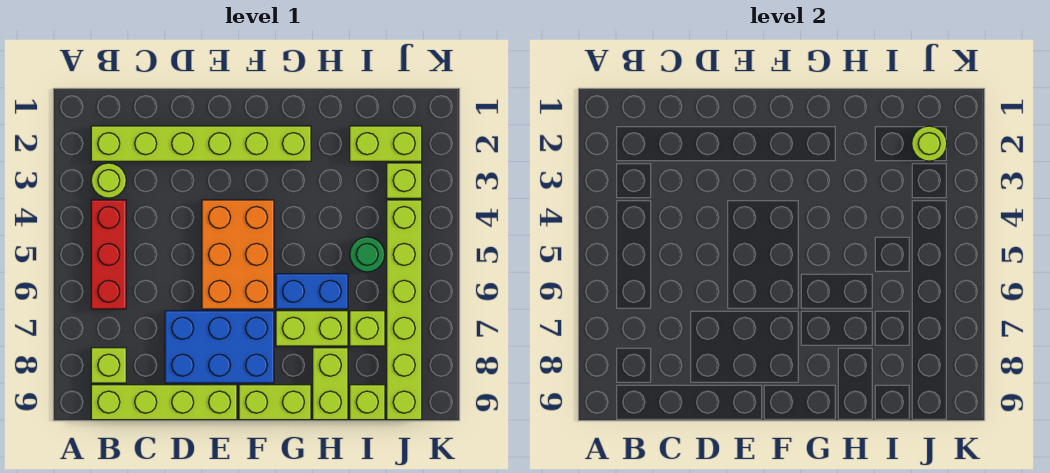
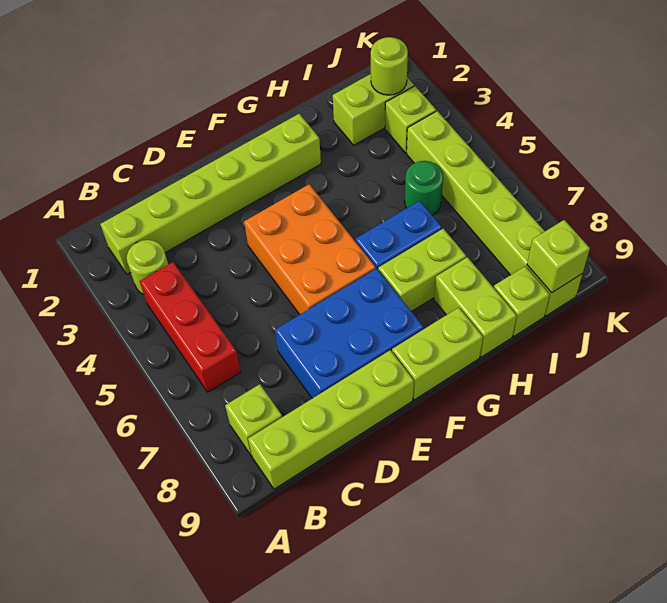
lime 1x1 brick [350,311,385,346] -> lime 1x1 brick moved to [527,220,590,293]

